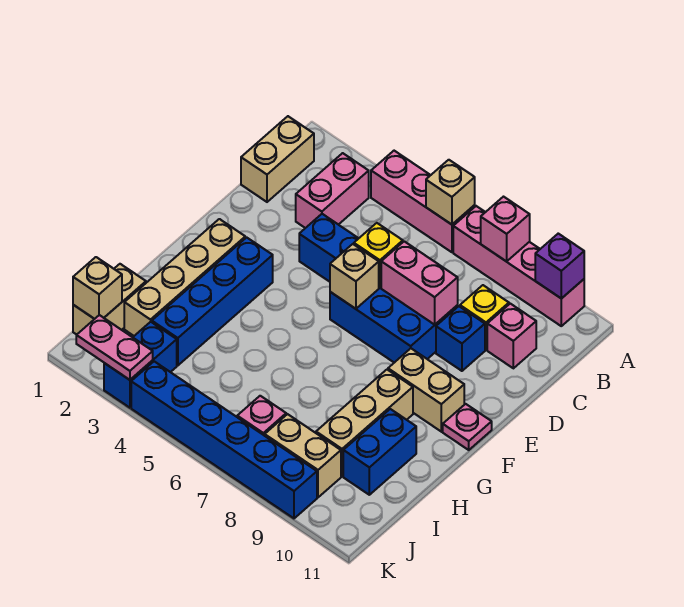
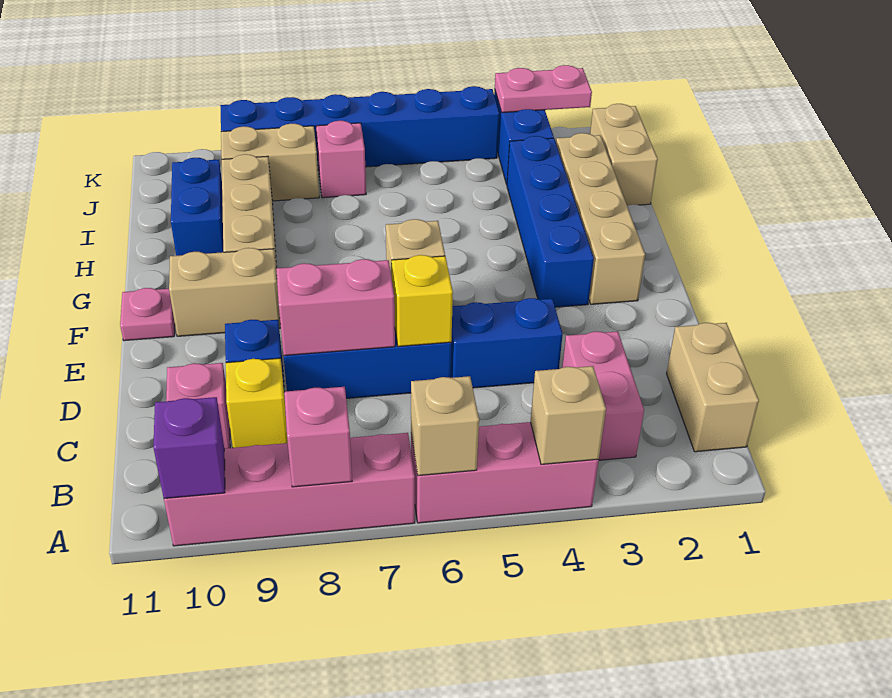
tan 1x1 brick [73,257,122,319] -> tan 1x1 brick moved to [531,366,606,464]

